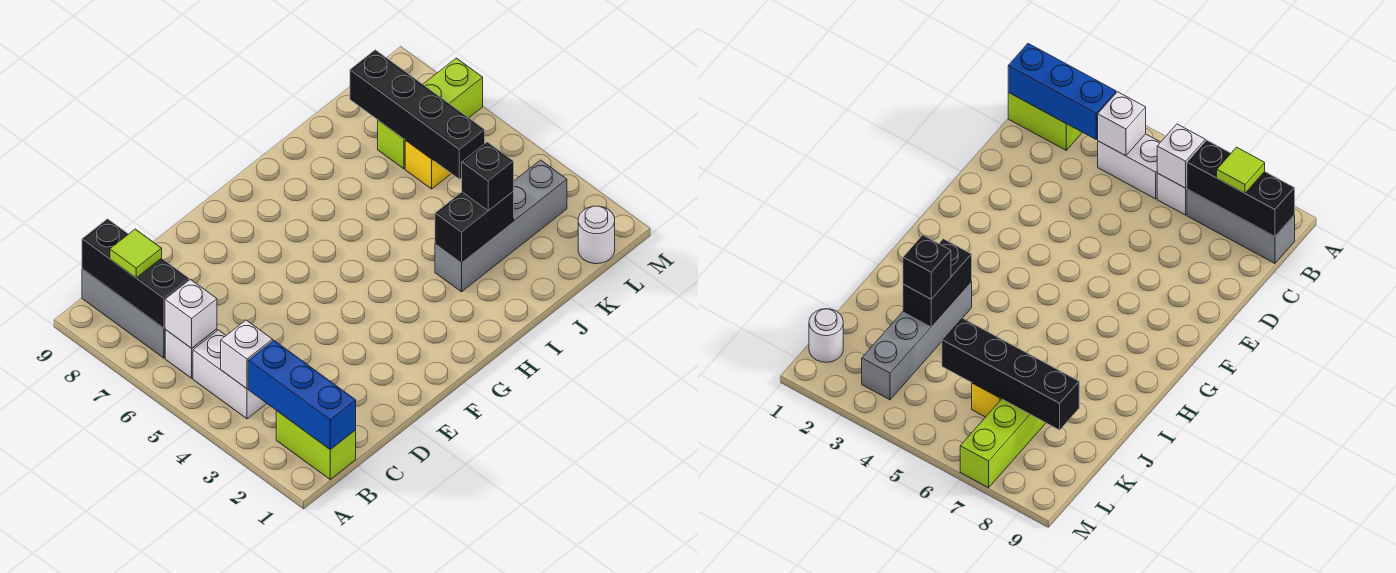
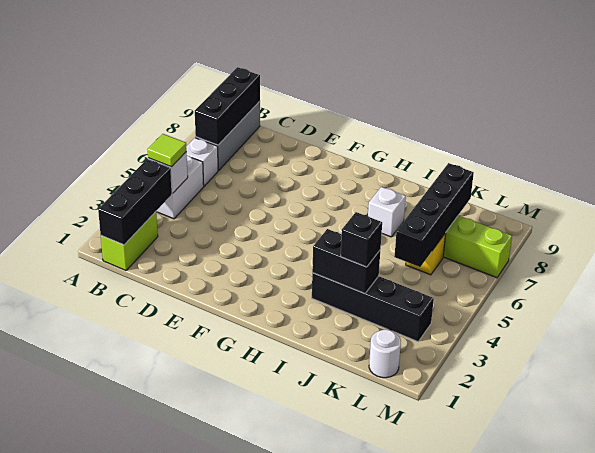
blue 1x3 brick [248,340,356,450] -> black 1x3 brick [98,159,172,245]
white 1x1 brick [165,280,217,348] -> white 1x1 brick moved to [368,187,406,237]
lime 1x1 tile [110,229,162,278] -> lime 1x1 tile moved to [148,134,186,167]
grey 1x4 brick [435,160,567,292] -> black 1x4 brick [312,273,434,341]

